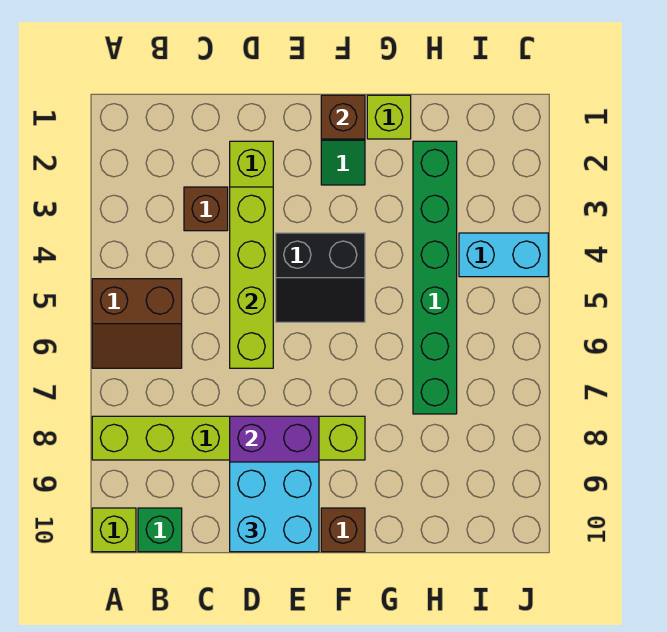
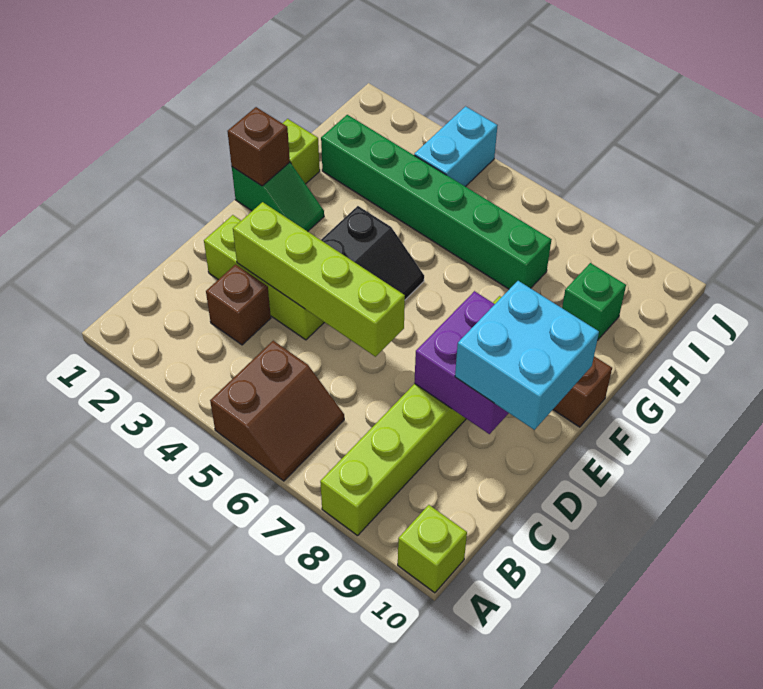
green 1x1 brick [138,508,182,552] -> green 1x1 brick moved to [562,263,626,341]

